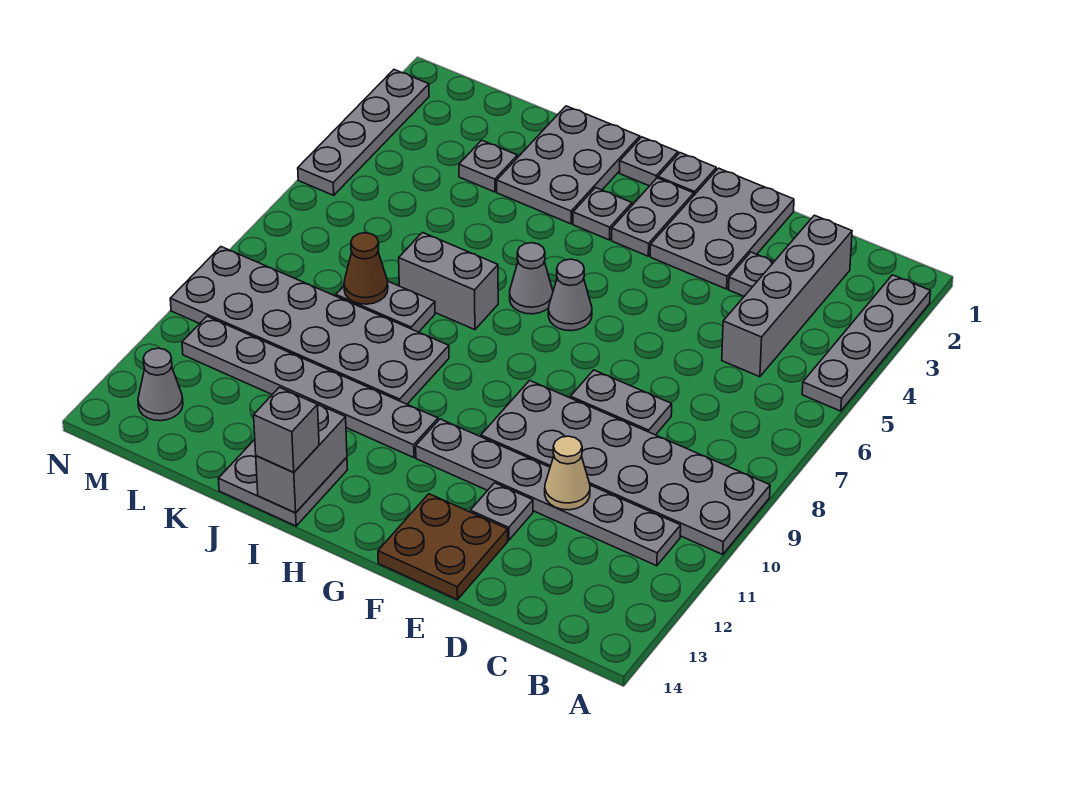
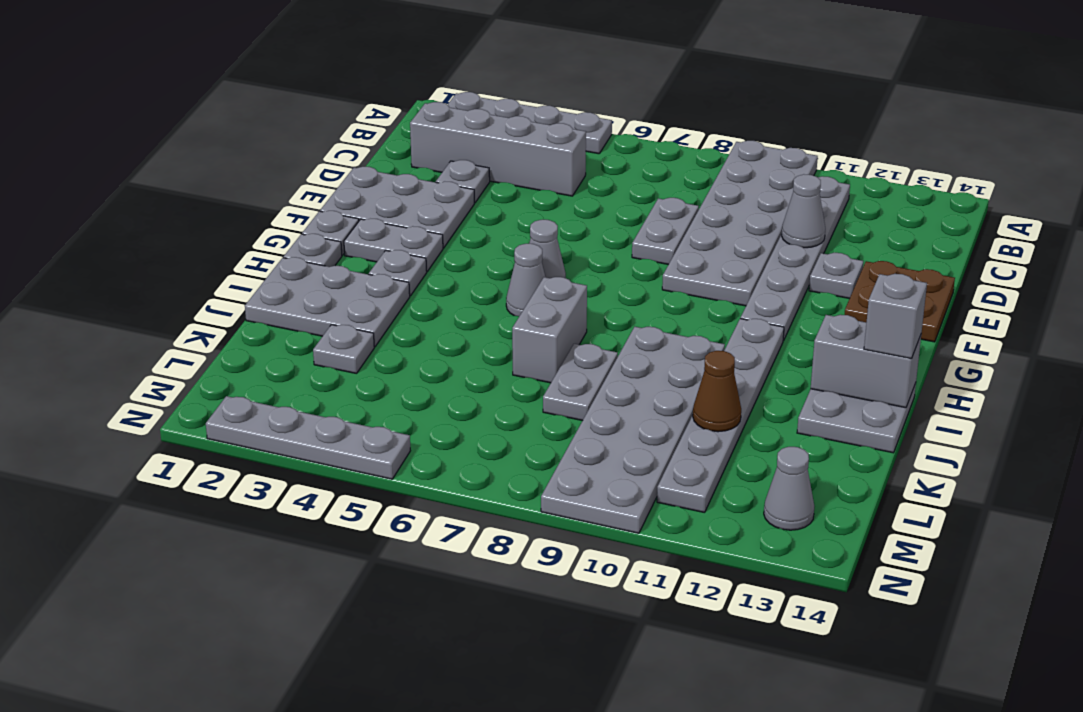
tan 1x1 cone [545,436,590,510] -> grey 1x1 cone [782,174,825,248]
brown 1x1 cone [344,233,388,304] -> brown 1x1 cone moved to [693,351,741,432]

